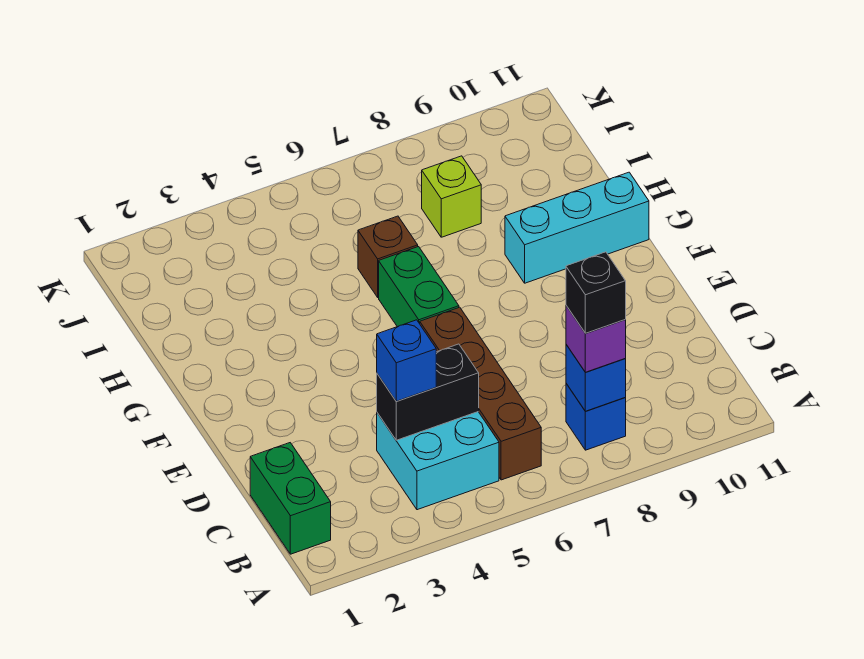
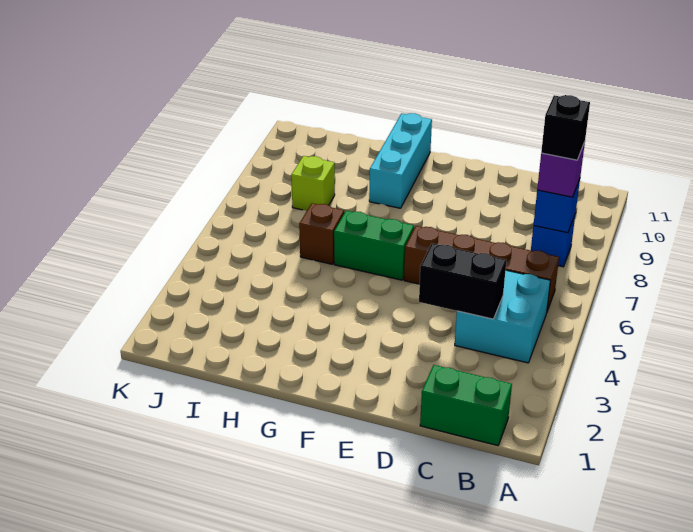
black 1x2 brick [377,344,479,440] -> black 1x2 brick turned to [419,244,506,319]
blue 1x1 brick [377,320,436,401] -> none

